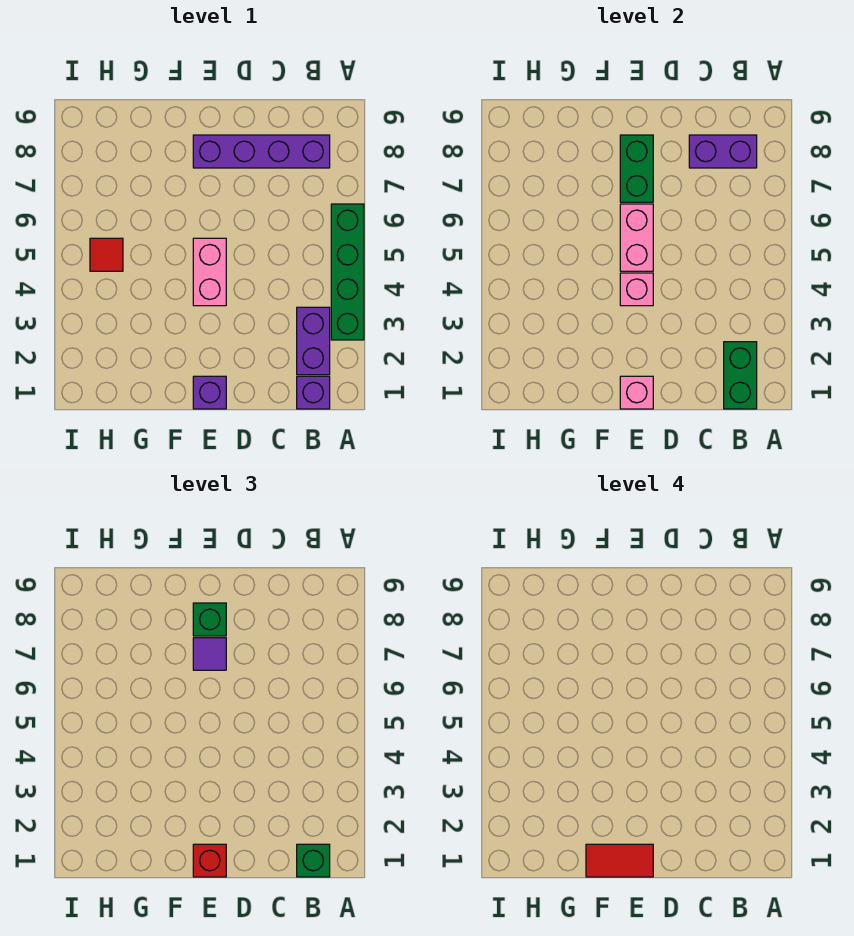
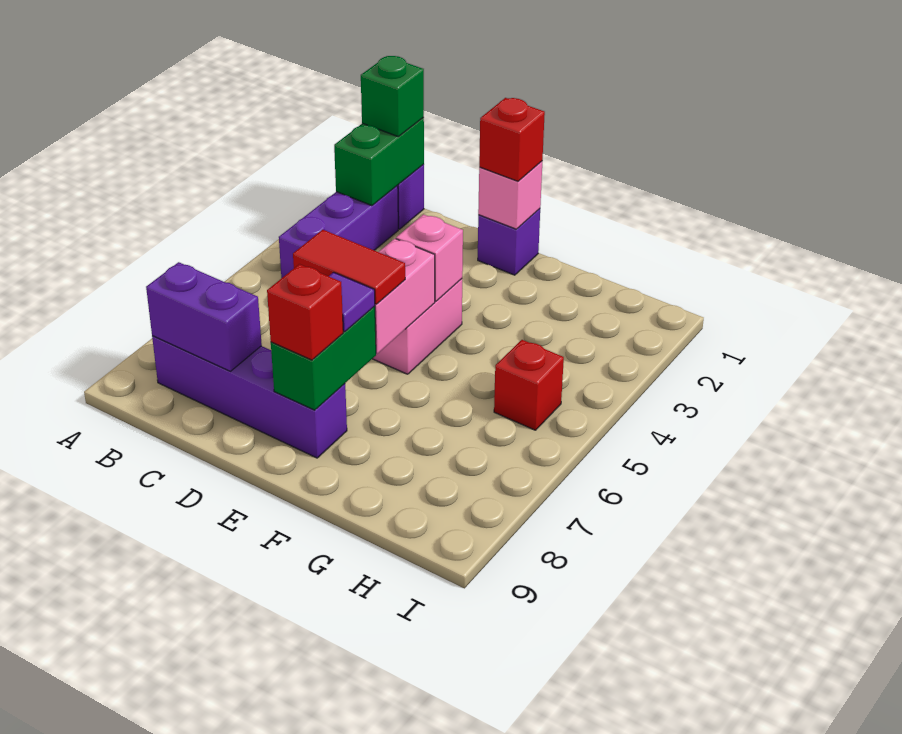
green 1x4 brick [331,204,364,340] -> none
purple 1x2 brick [297,307,330,375] -> purple 1x3 brick [279,185,398,278]
red 1x2 tile [586,844,653,877] -> red 1x2 tile moved to [293,230,405,304]
green 1x1 brick [193,603,226,636] -> red 1x1 brick [267,264,343,360]
red 1x1 tile [90,238,123,271] -> red 1x1 brick [494,340,564,430]

